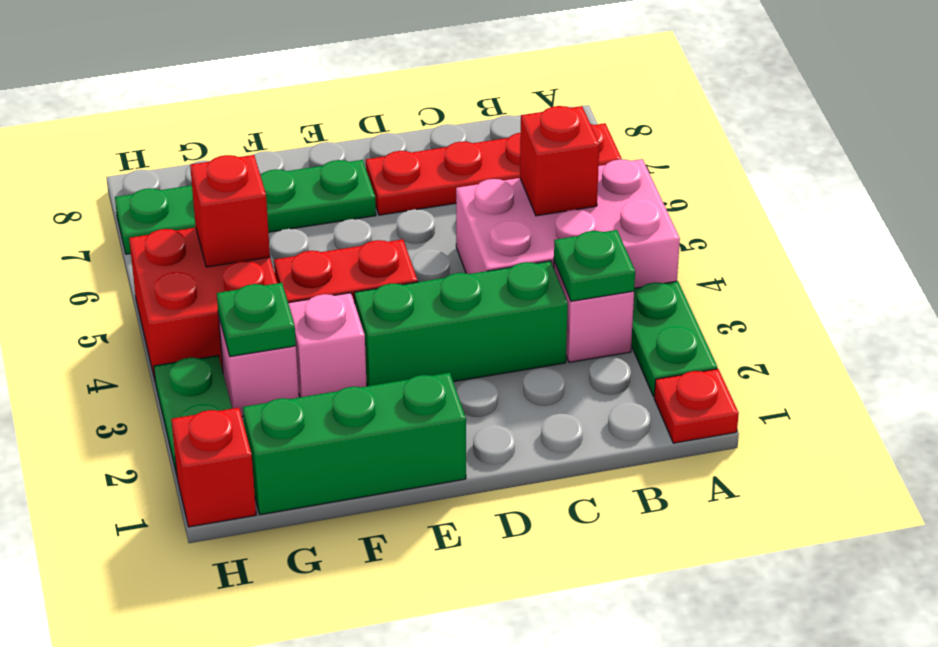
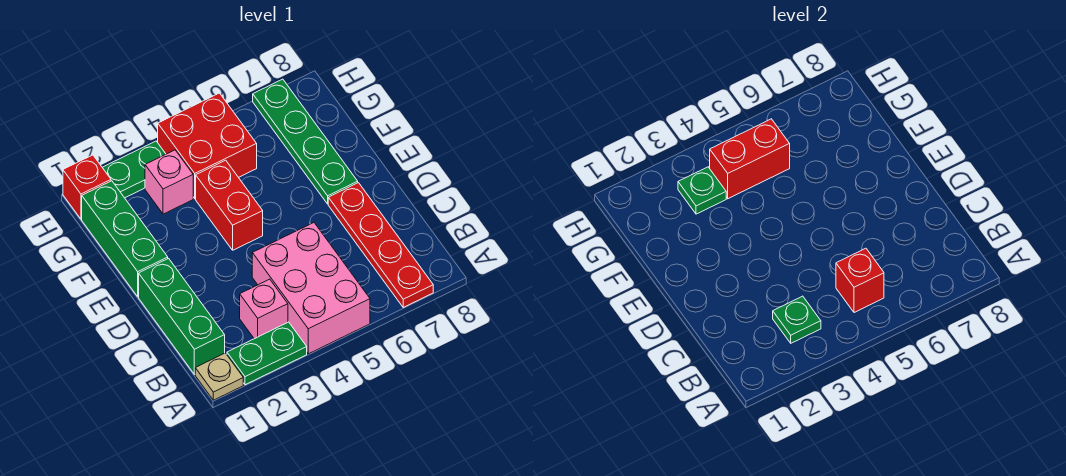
red 1x1 plate [654,369,739,443] -> tan 1x1 plate [195,353,243,400]
green 1x3 brick [354,261,568,386] -> green 1x3 brick moved to [139,258,225,374]
pink 1x1 brick [288,293,367,397] -> none
red 1x1 brick [190,155,270,267] -> red 1x2 brick [710,119,790,199]

